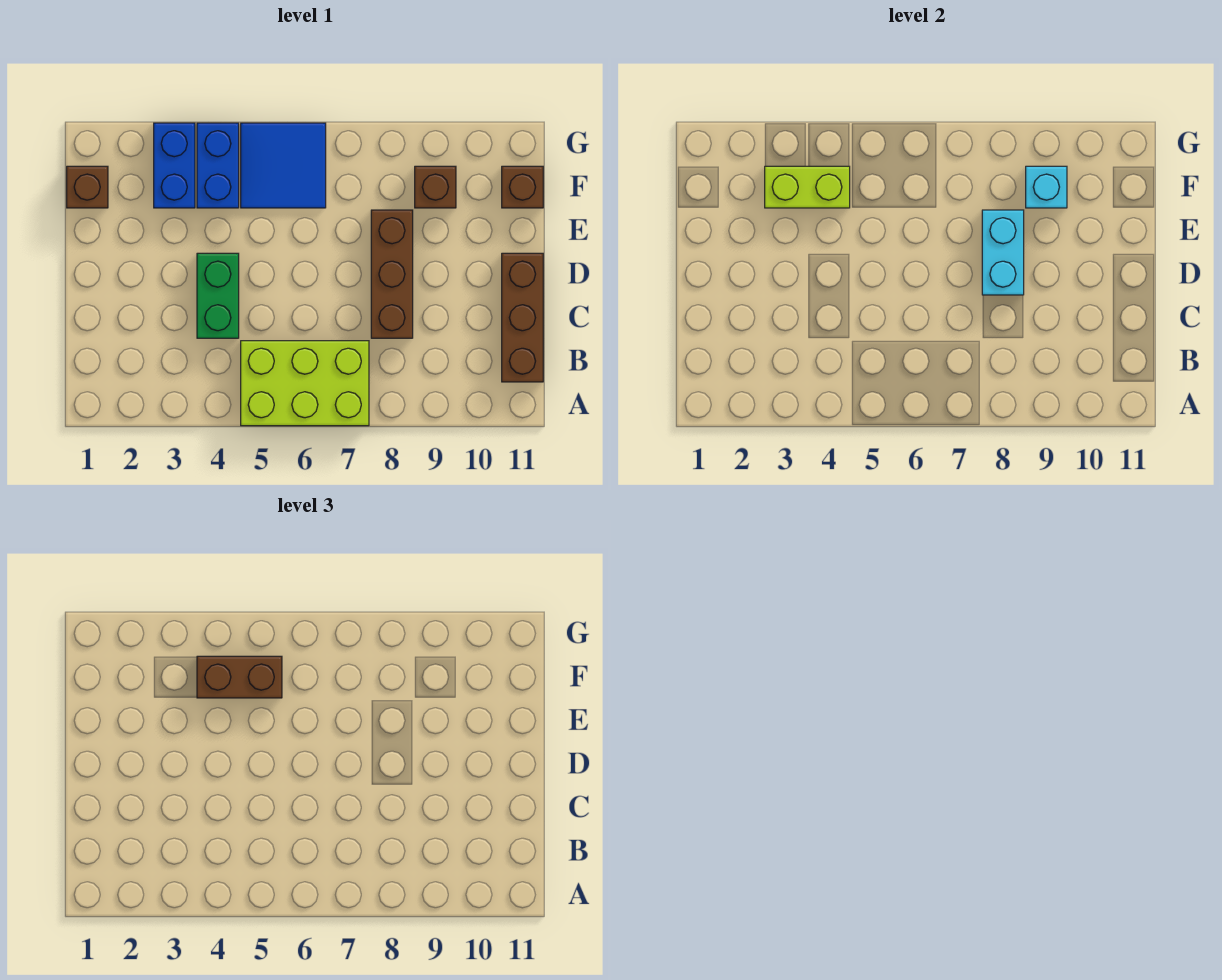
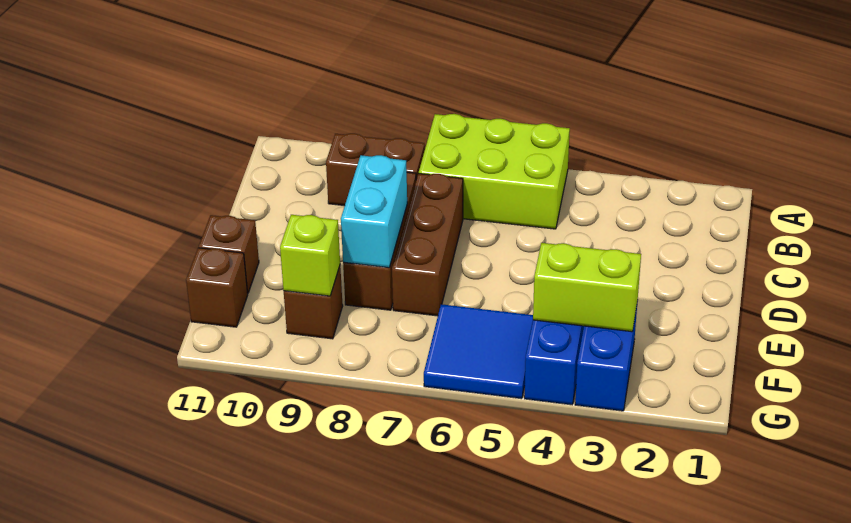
brown 1x3 brick [502,253,543,382] -> brown 1x3 brick moved to [392,174,463,316]
green 1x2 brick [197,253,239,338] -> none
brown 1x1 brick [67,166,108,208] -> brown 1x1 brick moved to [199,215,259,293]
brown 1x2 brick [197,656,282,698] -> brown 1x2 brick moved to [326,133,425,206]
cyan 1x1 brick [1026,166,1067,208] -> lime 1x1 brick [280,215,340,296]

